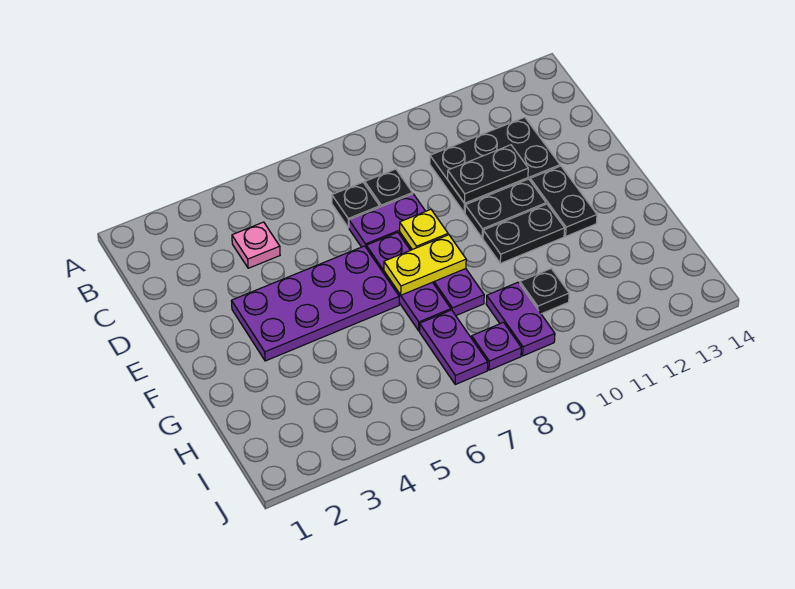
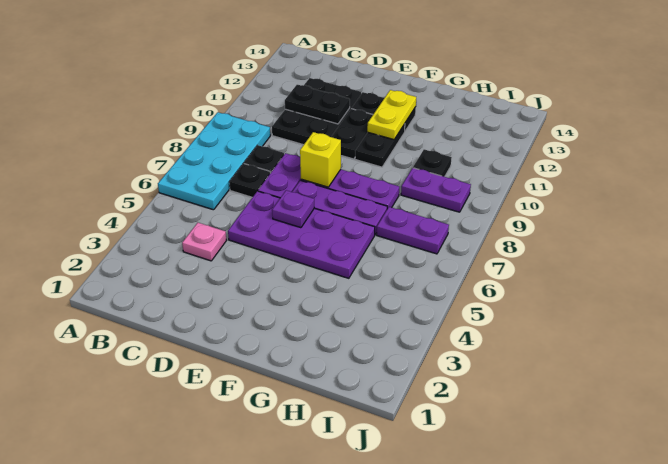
none -> cyan 2x4 plate [158,112,270,210]
black 1x2 plate [448,145,528,203] -> black 1x2 plate turned to [285,85,350,124]
purple 2x4 plate [231,246,399,361] -> purple 2x4 plate turned to [228,191,375,278]
yellow 1x1 plate [400,209,448,250] -> yellow 1x1 brick [300,132,341,187]
yellow 1x2 plate [384,235,466,295] -> yellow 1x2 plate moved to [367,90,416,139]
purple 1x1 plate [472,322,521,370] -> purple 1x1 plate moved to [272,190,314,228]

